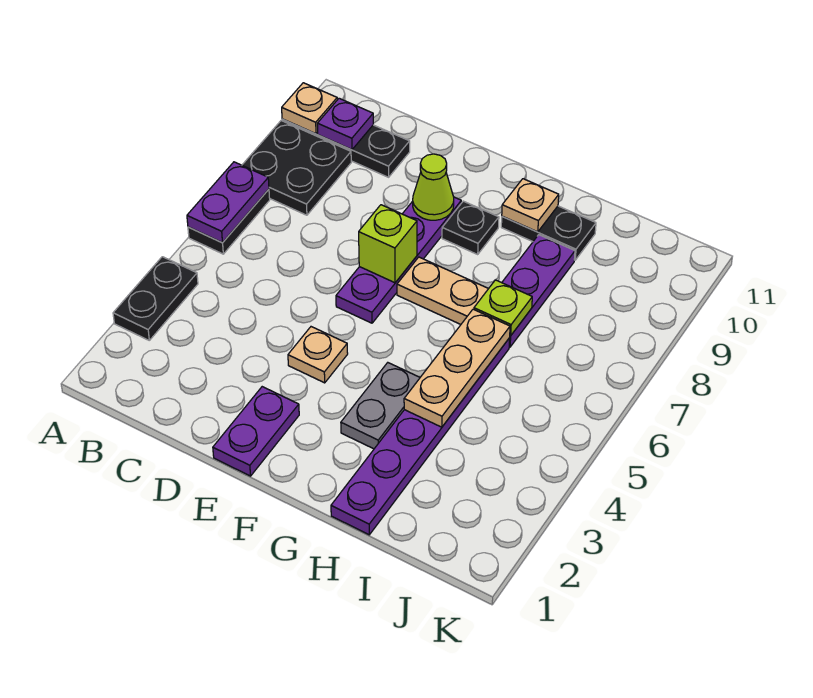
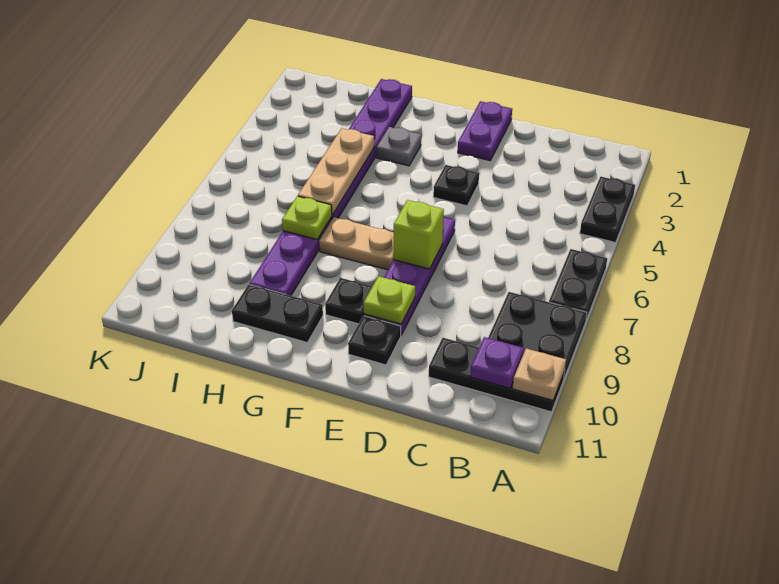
purple 1x2 plate [187,162,269,243] -> none
tan 1x1 plate [288,327,348,383] -> black 1x1 plate [433,165,479,206]
lime 1x1 cone [413,154,454,220] -> lime 1x1 plate [364,276,415,324]
none -> black 1x1 plate [348,316,401,365]
grey 1x2 plate [341,363,420,449] -> grey 1x1 plate [377,127,421,166]
tan 1x1 plate [502,179,559,232] -> none

